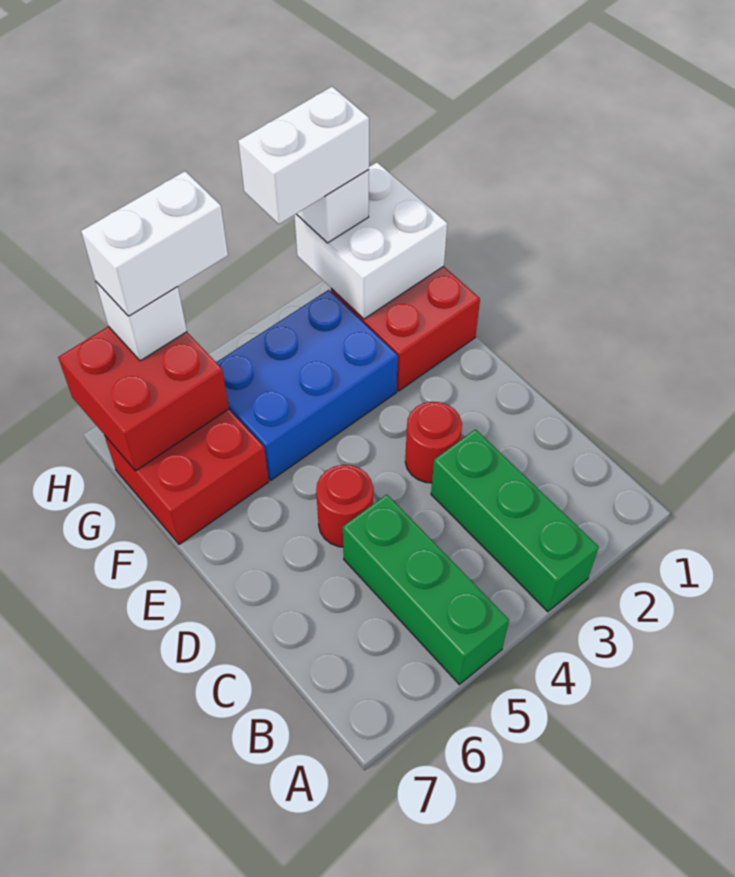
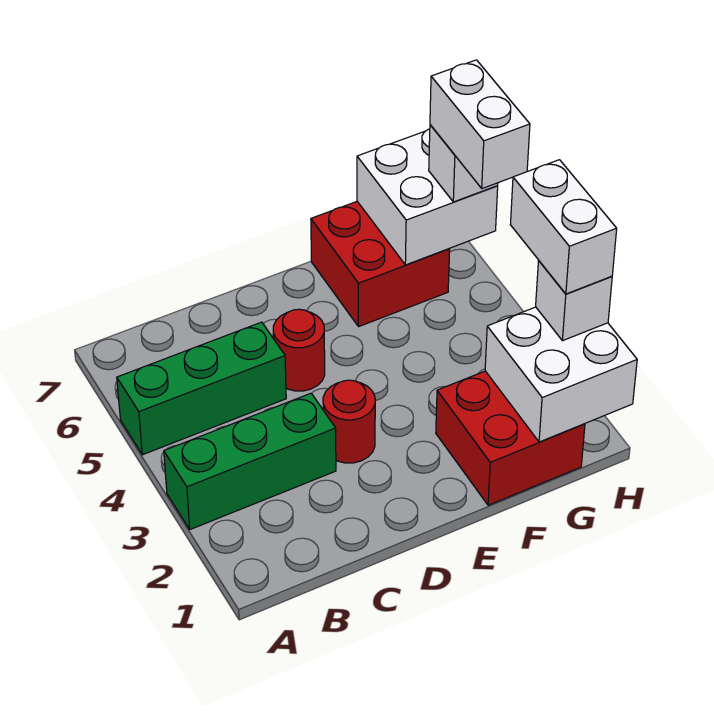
blue 2x3 brick [216,290,398,480] -> none
red 2x2 brick [58,326,229,471] -> white 2x2 brick [357,129,498,265]

